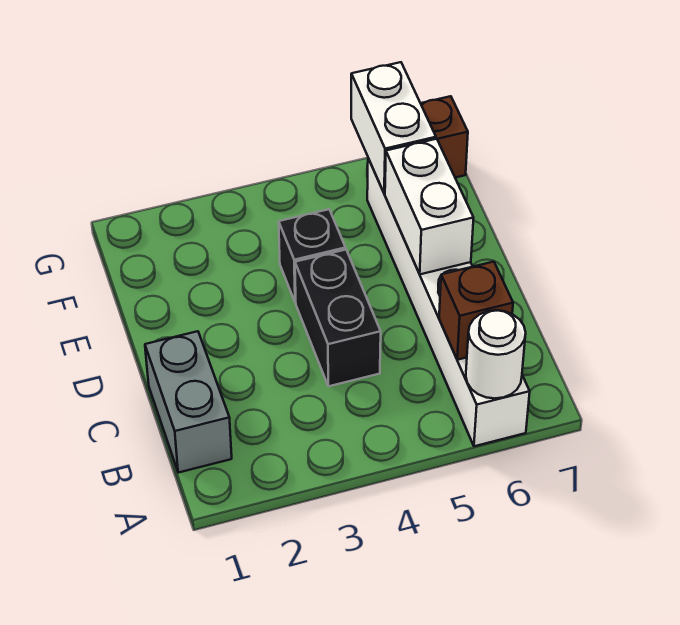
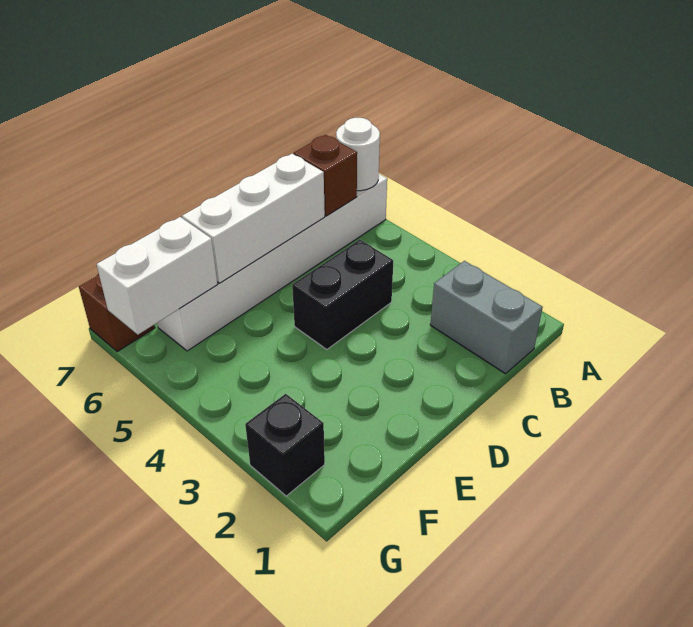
grey 1x2 brick [145,331,232,473] -> grey 1x2 brick turned to [430,261,543,374]
white 1x2 brick [385,139,474,274] -> white 1x3 brick [182,154,325,283]
black 1x1 brick [279,209,346,303] -> black 1x1 brick moved to [245,394,325,496]

